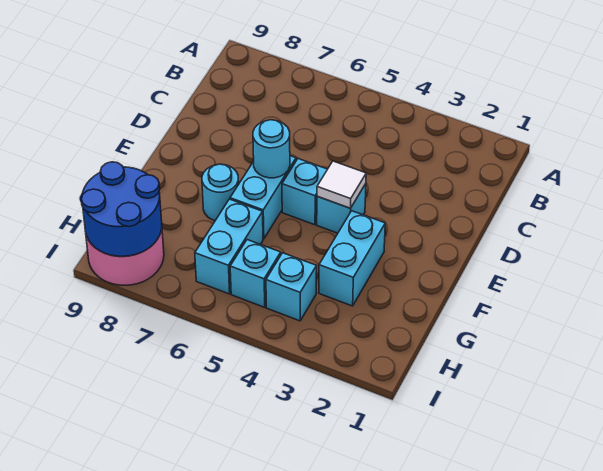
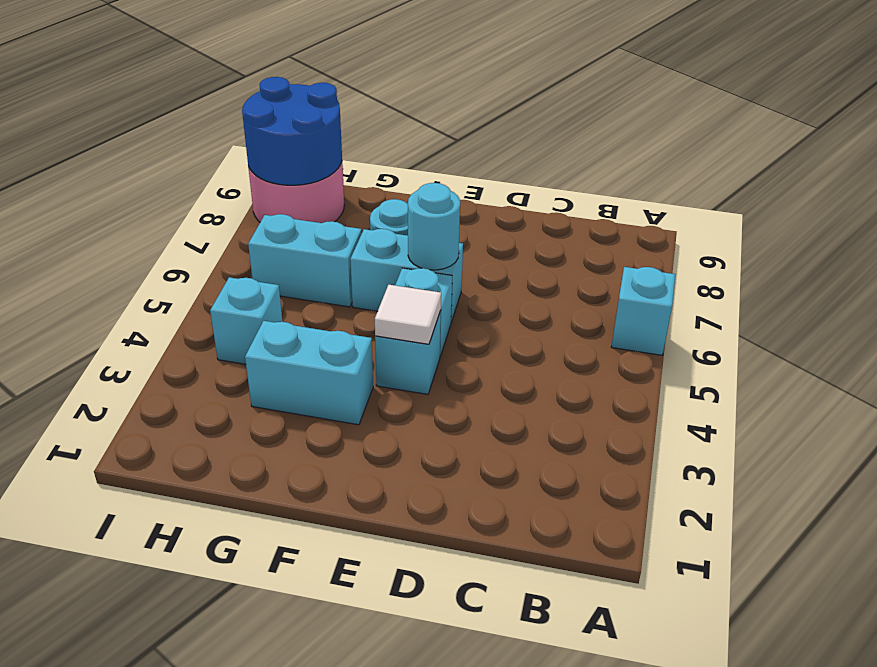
cyan 1x1 brick [230,240,281,307] -> cyan 1x1 brick moved to [611,267,676,355]

